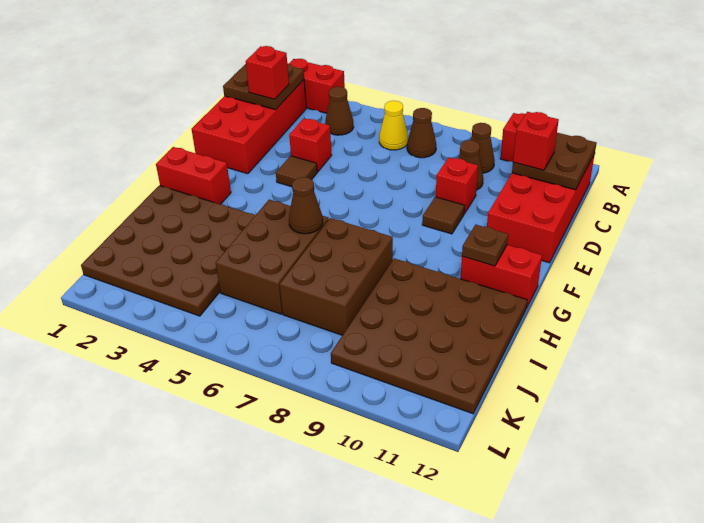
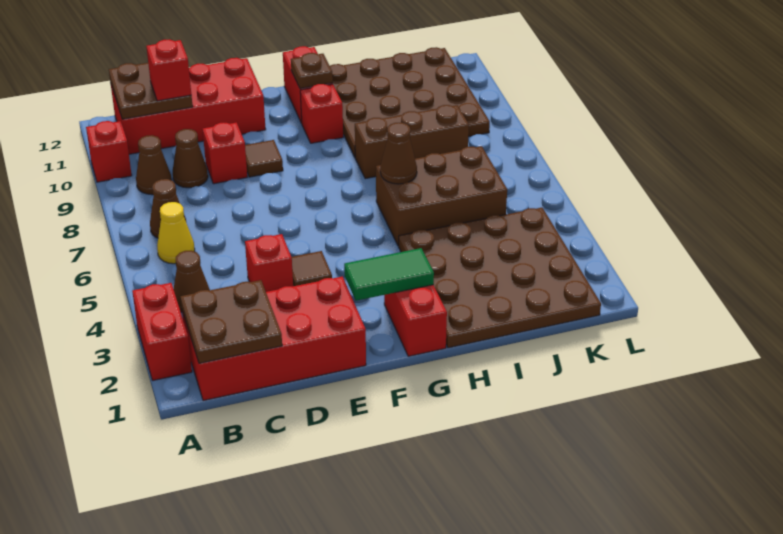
red 1x1 brick [246,46,289,99] -> red 1x1 brick moved to [300,84,343,143]
none -> green 1x2 tile [344,248,434,301]
brown 2x3 brick [280,218,393,335] -> brown 1x3 brick [355,105,469,179]

